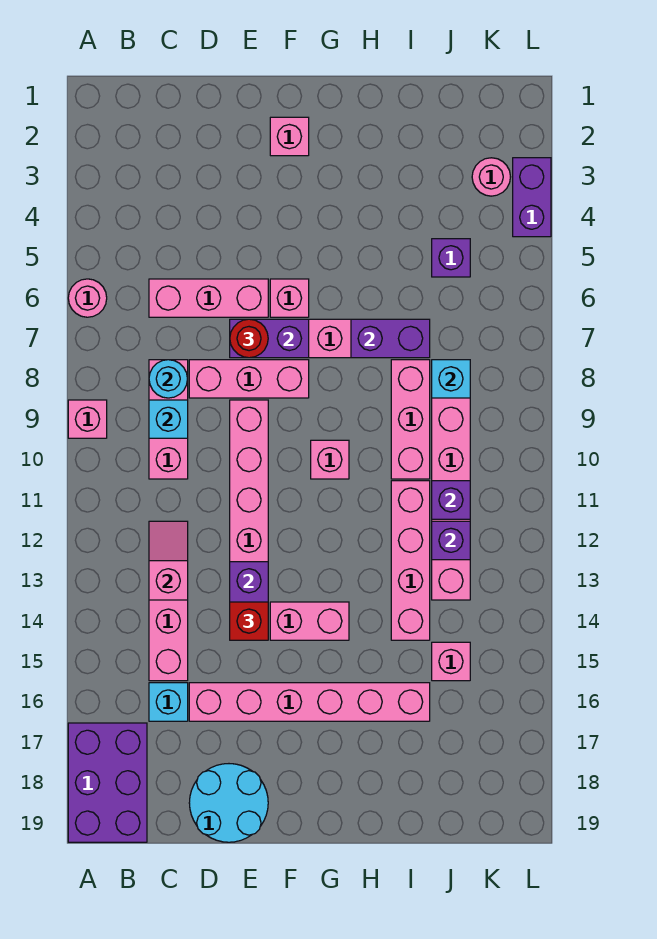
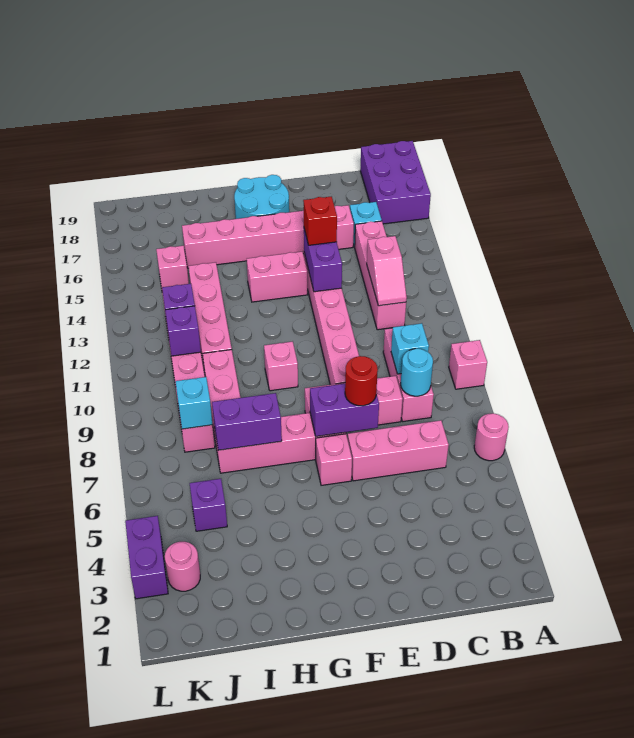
cyan 2x2 round brick [189,764,268,842] -> cyan 2x2 round brick moved to [234,175,289,219]
pink 1x1 brick [270,117,309,156] -> none

